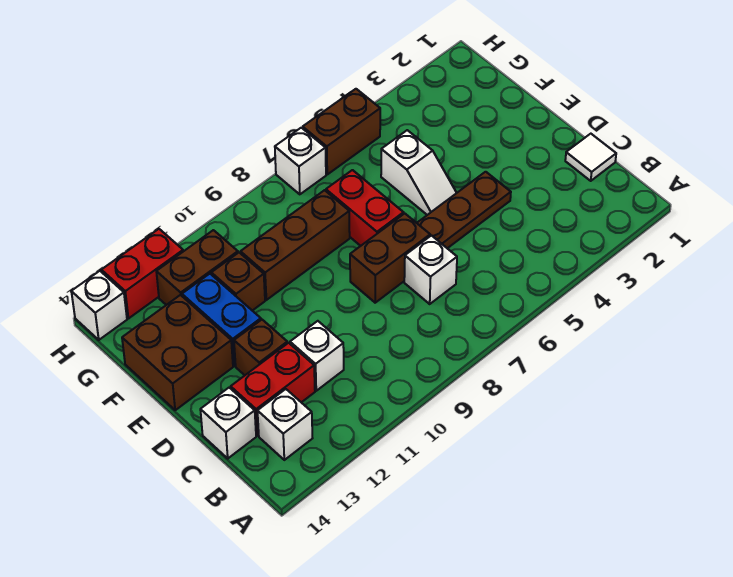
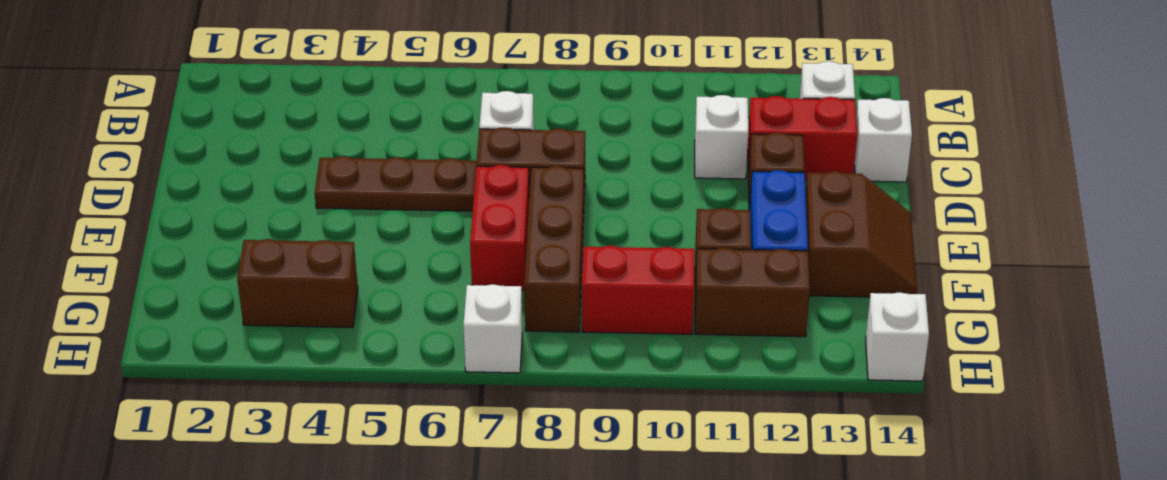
white 1x1 tile [565,134,616,181] -> none
white 1x2 slope [381,130,456,215] -> none
brown 2x2 brick [122,295,233,410] -> brown 2x2 slope [806,171,917,297]
brown 1x3 brick [241,190,350,300] -> brown 1x3 brick turned to [524,166,584,332]
brown 1x2 brick [303,89,380,174] -> brown 1x2 brick moved to [237,239,358,328]
red 1x2 brick [101,229,183,319] -> red 1x2 brick moved to [582,246,694,334]

